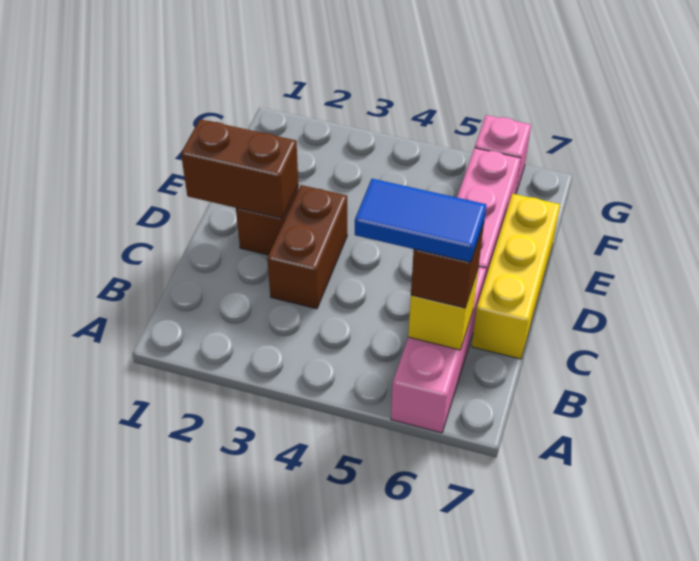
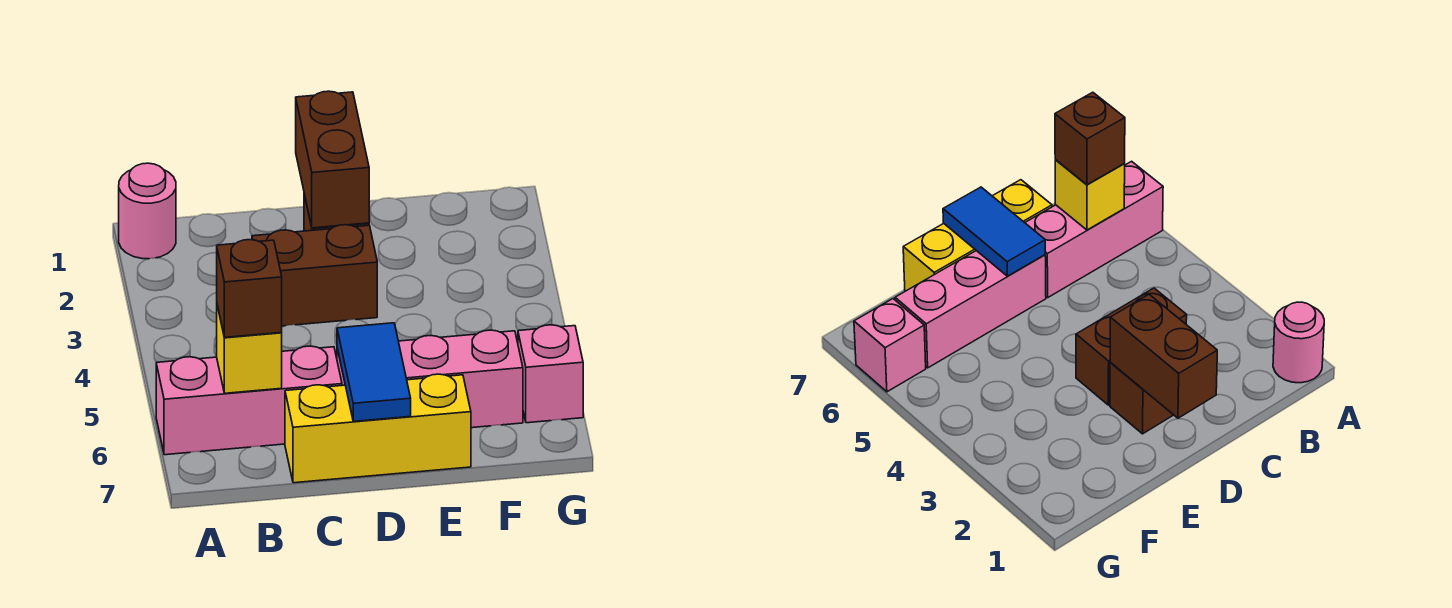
none -> pink 1x1 round brick [119,163,176,259]
blue 1x2 tile [355,179,486,262] -> blue 1x2 tile moved to [337,323,411,421]

